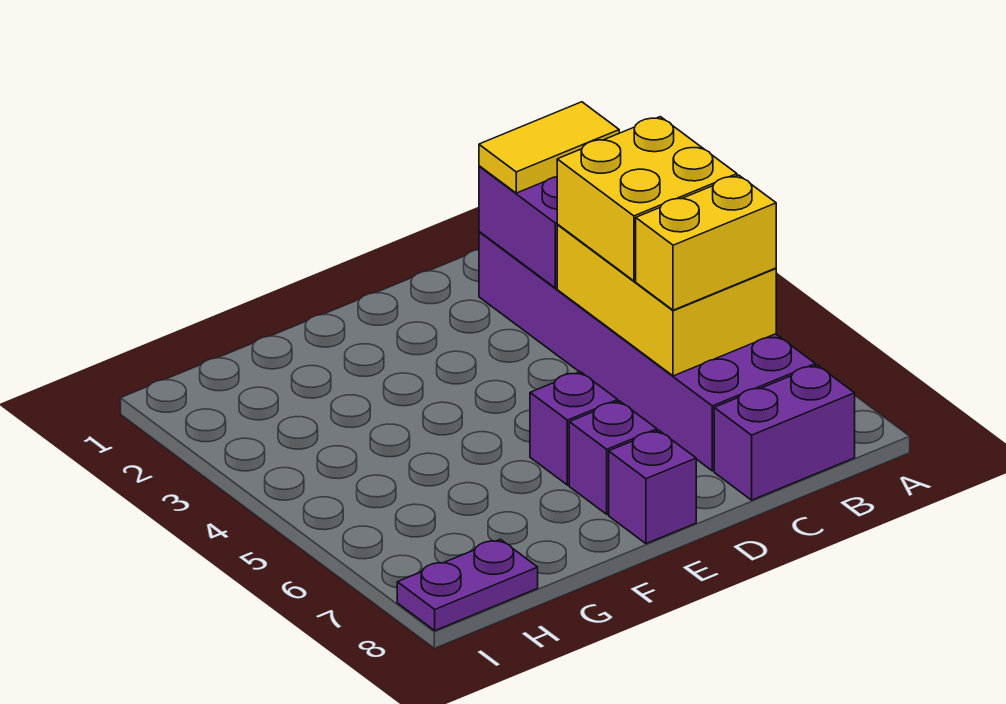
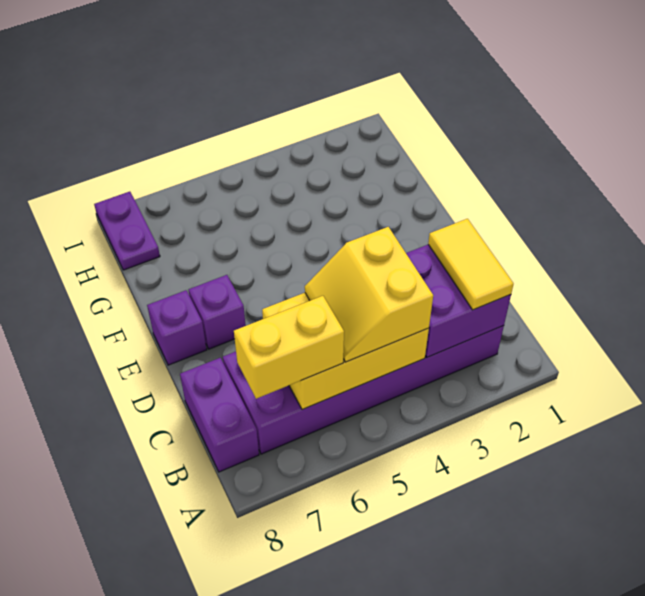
yellow 2x2 brick [557,117,737,281] -> yellow 2x2 slope [305,227,433,362]
yellow 1x2 brick [636,175,776,310] -> yellow 1x2 brick turned to [234,296,344,399]
purple 1x1 brick [530,372,618,485] -> none

